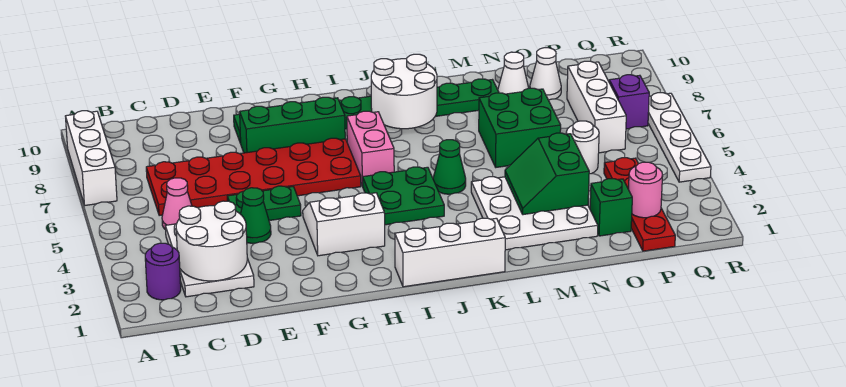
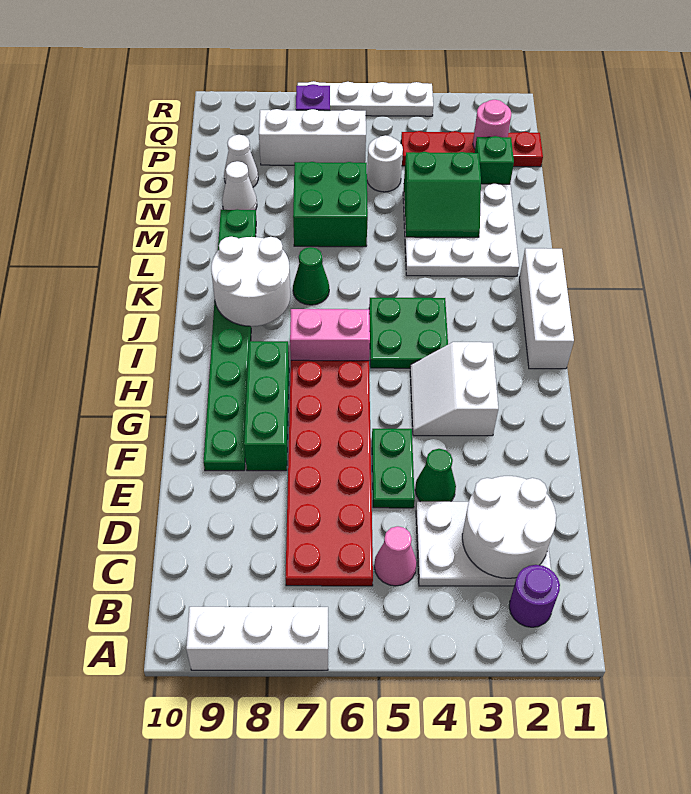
green 1x1 cone [433,140,466,194] -> green 1x1 cone moved to [293,247,329,305]

